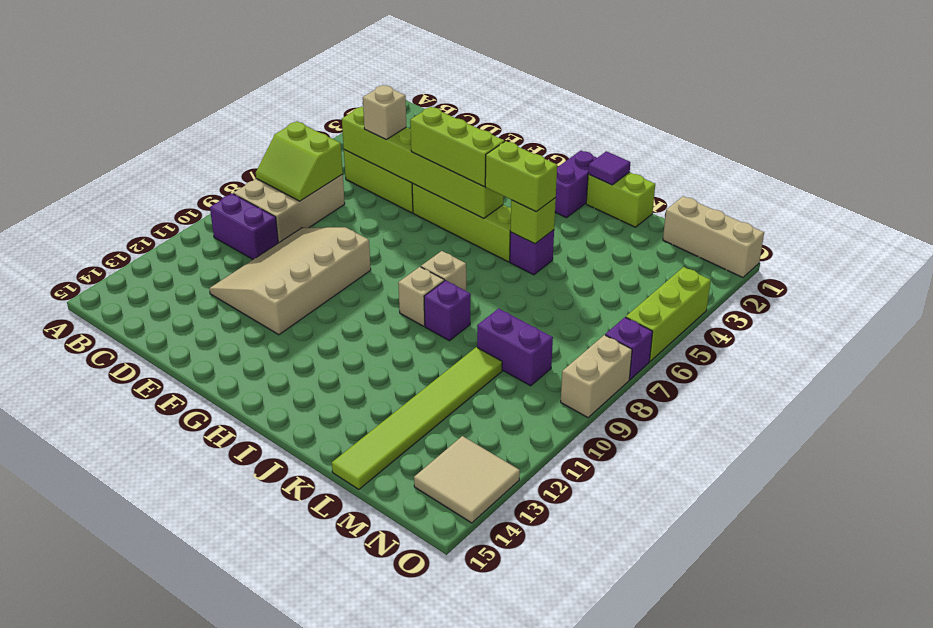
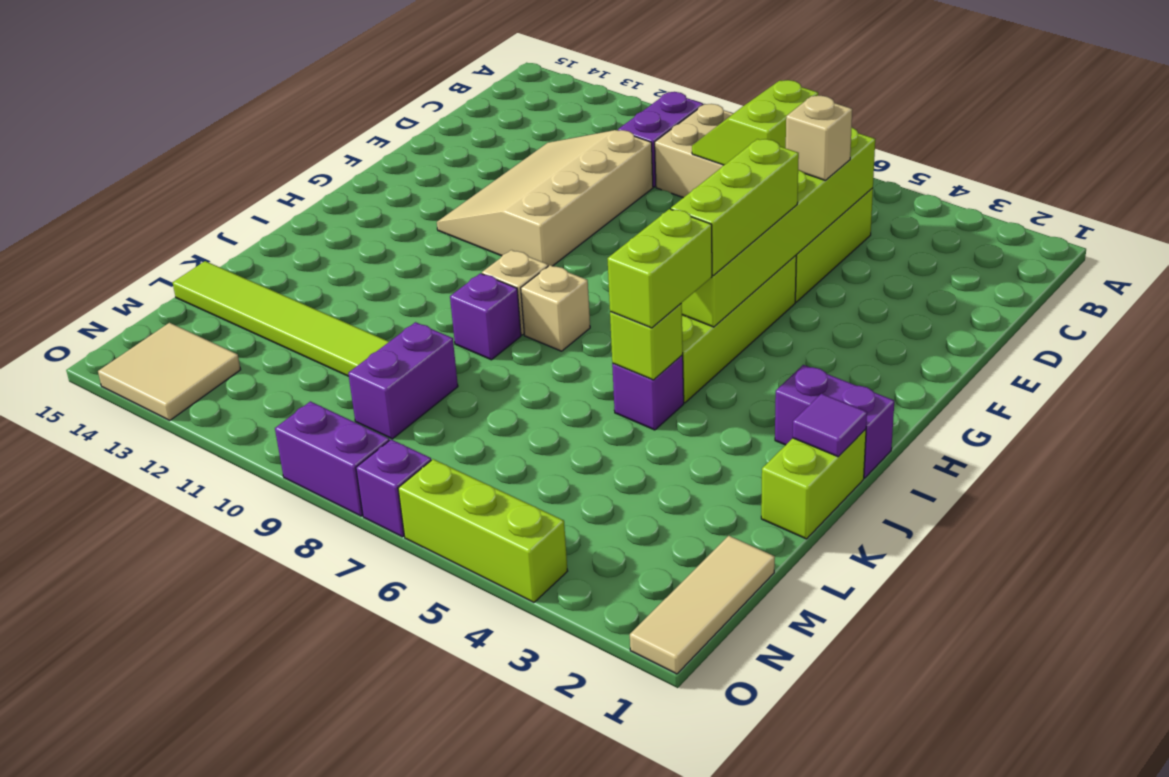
tan 3x4 slope [209,227,371,335] -> tan 3x4 slope turned to [437,130,653,266]
tan 1x3 brick [663,196,764,278] -> tan 1x3 tile [630,536,775,674]
tan 1x2 brick [561,335,632,418] -> purple 1x2 brick [275,401,389,516]

